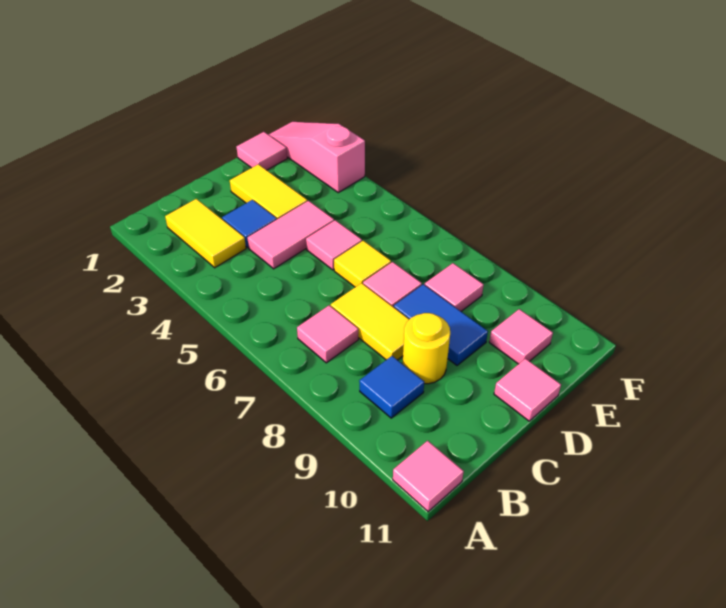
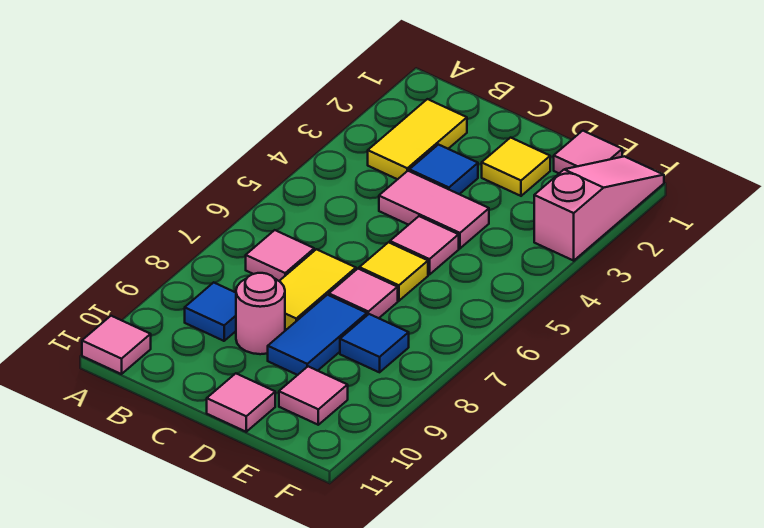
yellow 1x1 round brick [403,313,450,384] -> pink 1x1 round brick [236,273,285,354]
yellow 1x2 tile [230,164,307,219] -> yellow 1x1 tile [482,138,550,196]
pink 1x1 tile [425,263,484,311] -> blue 1x1 tile [340,314,409,372]

